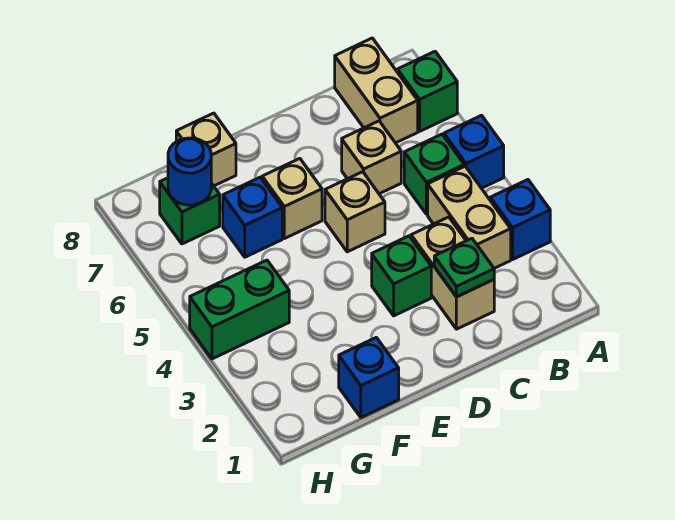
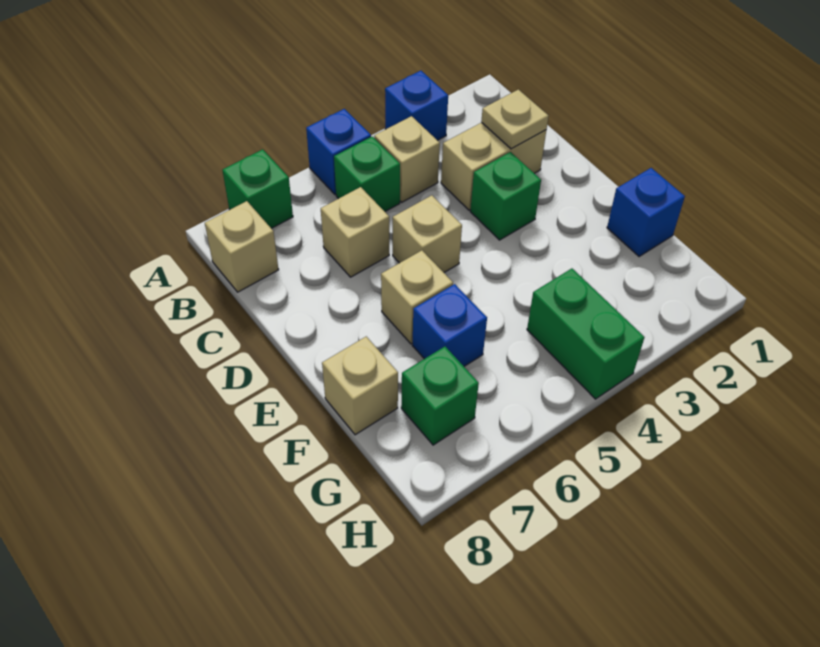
tan 1x2 brick [428,166,511,268] -> tan 1x1 brick [374,116,440,202]
tan 1x2 brick [335,38,418,143] -> tan 1x1 brick [205,201,279,292]
green 1x1 plate [434,238,494,297] -> tan 1x1 plate [481,89,548,149]
blue 1x1 round brick [168,138,211,205] -> none

